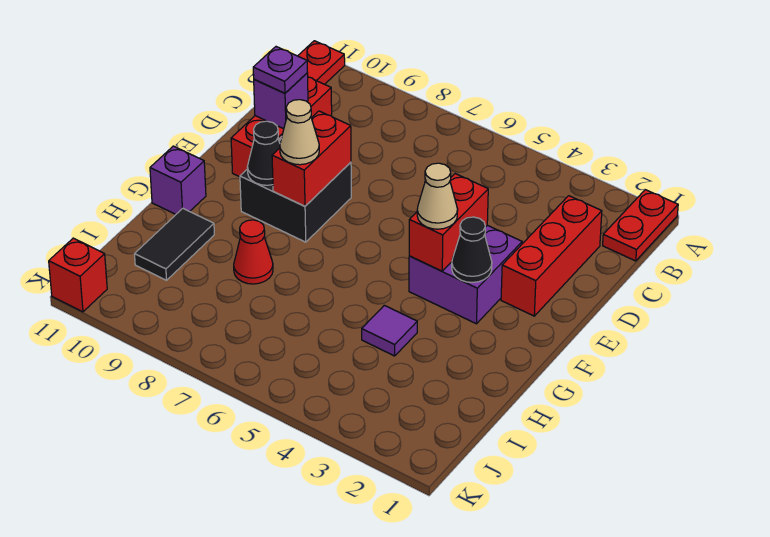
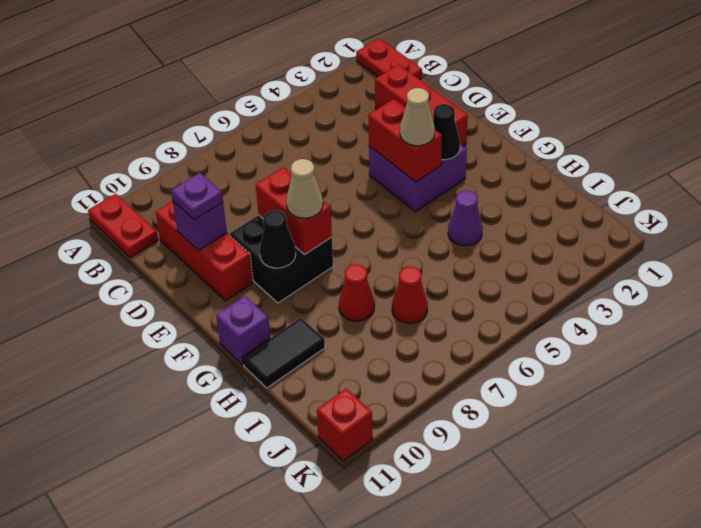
purple 1x1 tile [362,305,417,356] -> purple 1x1 cone [448,190,482,246]
black 1x2 tile [135,208,214,280] -> black 1x2 tile turned to [243,318,325,388]
none -> red 1x1 cone [392,267,428,323]

